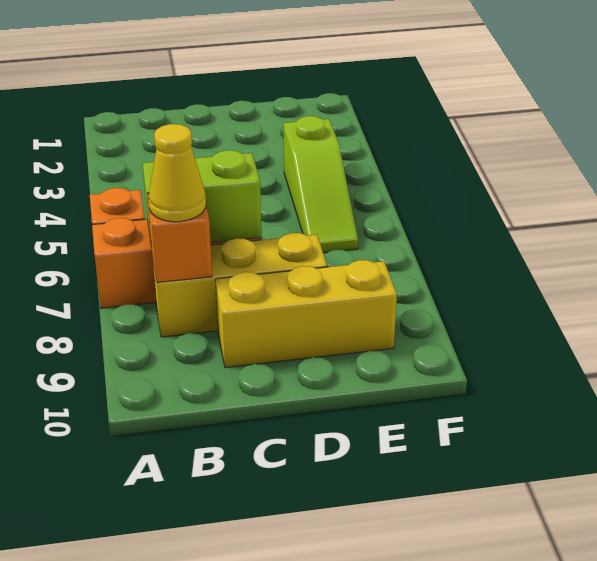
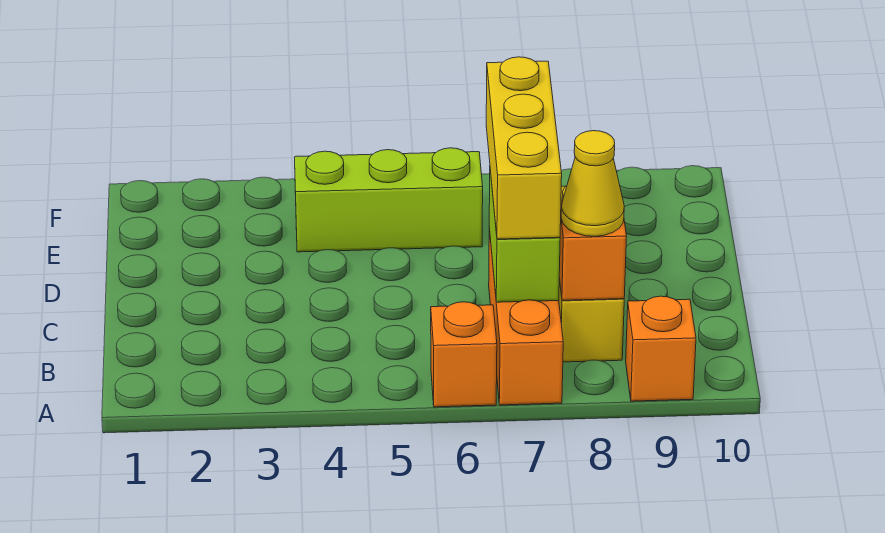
none -> orange 1x1 brick [626,296,696,401]
yellow 1x3 brick [215,260,397,368] -> yellow 1x3 brick moved to [486,57,562,239]
lime 1x3 slope [284,116,358,253] -> lime 1x3 brick [295,148,483,252]

